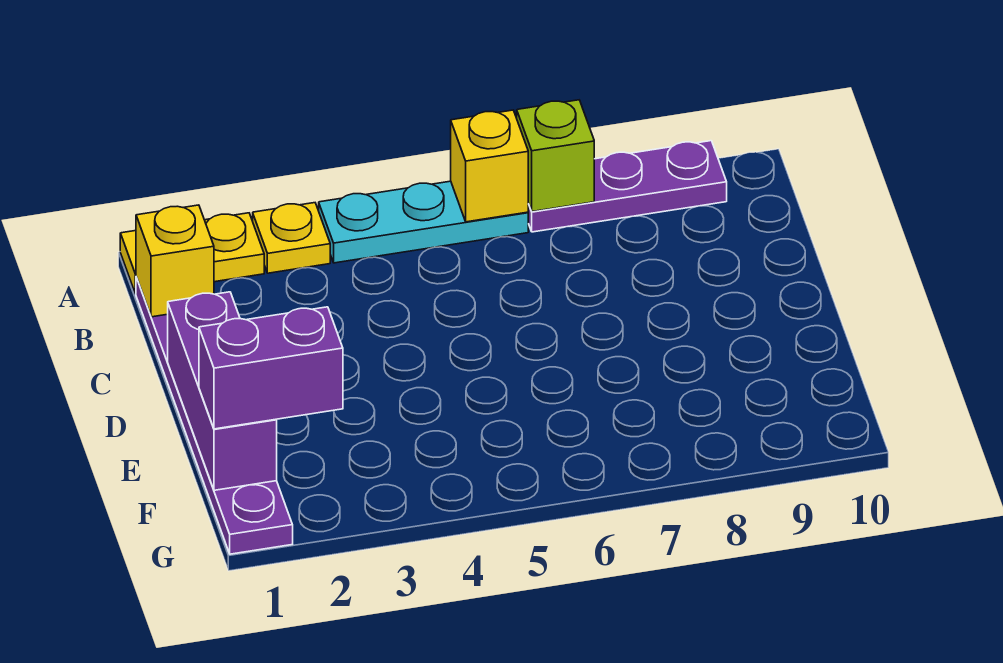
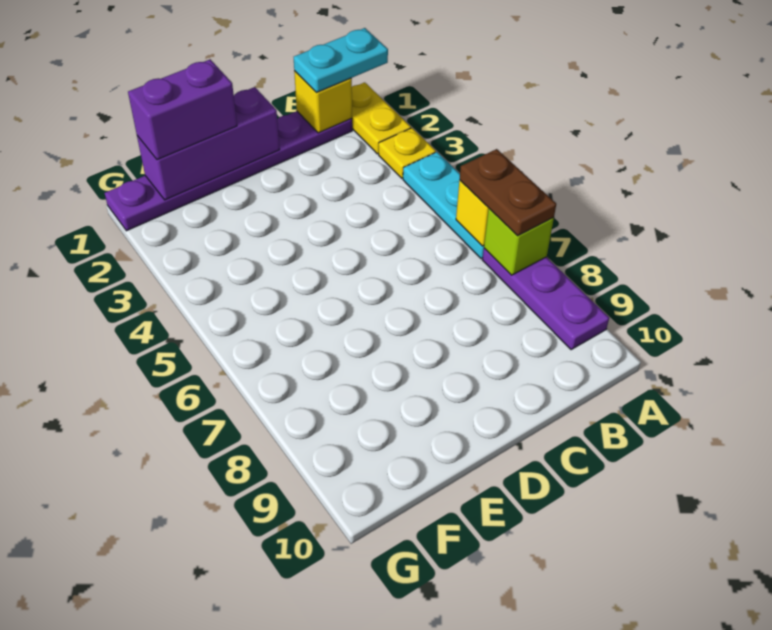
none -> cyan 1x2 plate [294,28,388,93]
none -> brown 1x2 plate [460,149,556,236]
purple 1x2 brick [199,307,343,429] -> purple 1x2 brick turned to [128,59,237,160]

